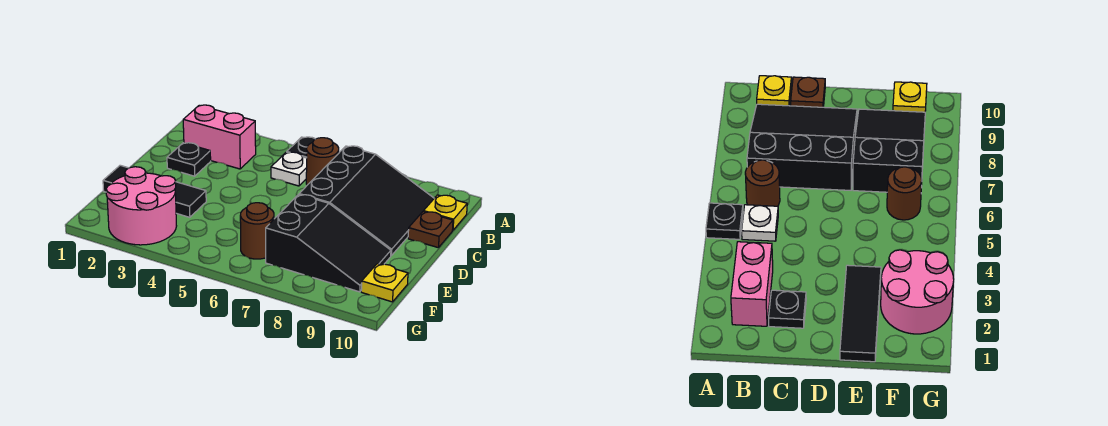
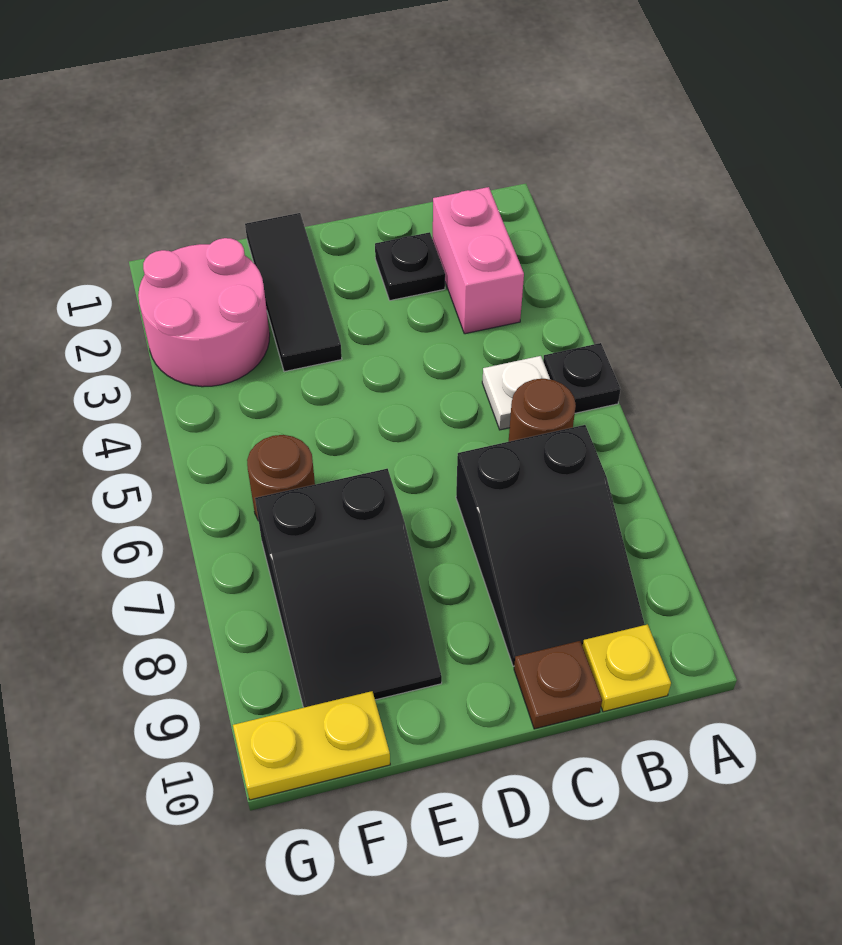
black 3x3 slope [299,146,434,255] -> black 2x3 slope [456,425,645,666]
yellow 1x1 plate [361,264,408,302] -> yellow 1x2 plate [233,691,390,800]

